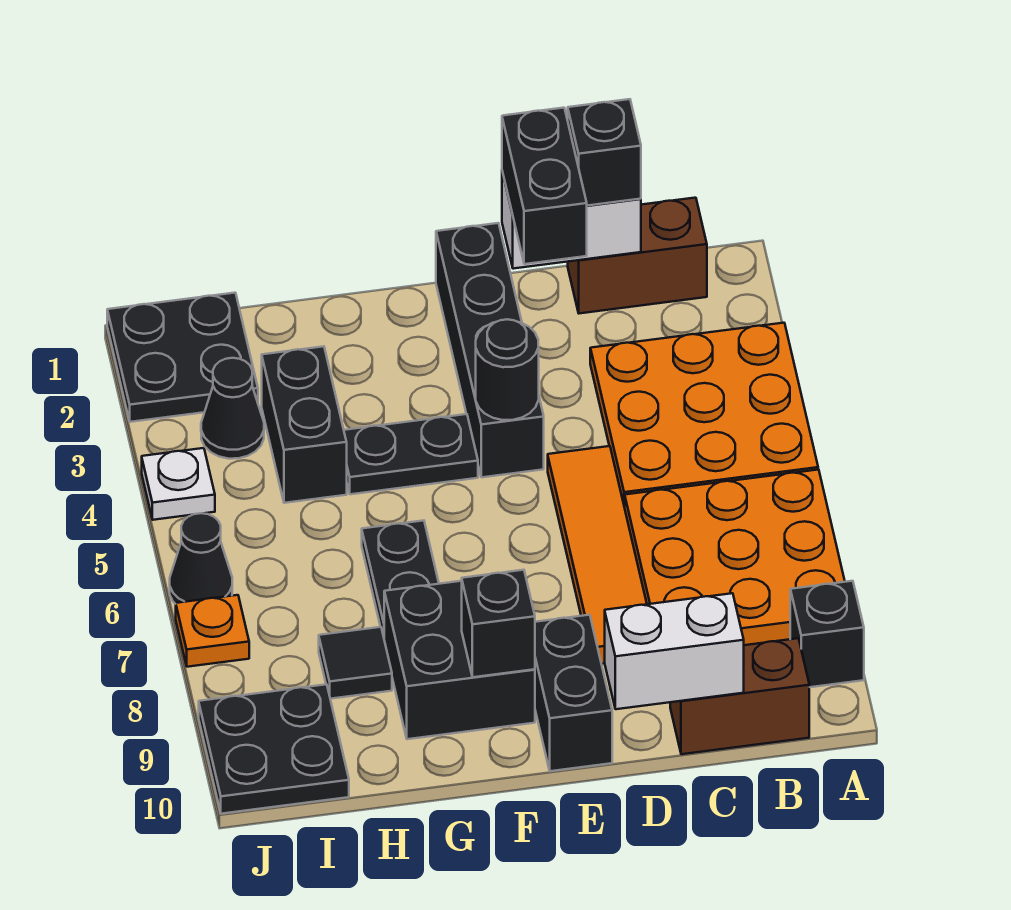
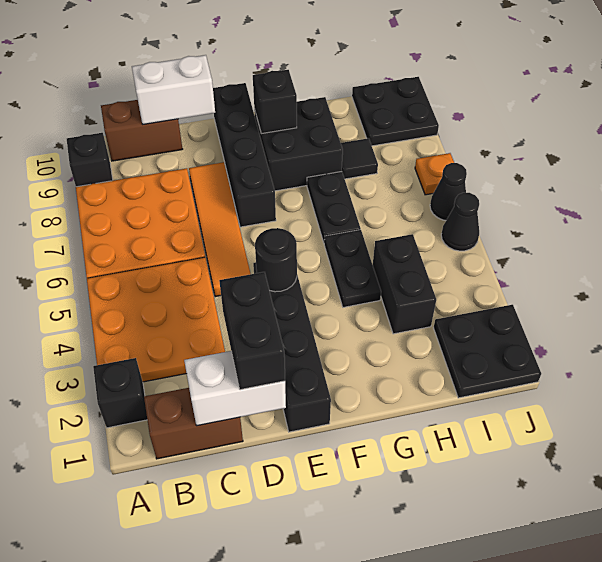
black 1x1 brick [568,99,641,206] -> black 1x1 brick moved to [93,358,147,428]
black 1x2 brick [535,615,612,771] -> black 1x4 brick [213,83,276,227]
black 1x2 plate [344,414,478,494] -> black 1x2 plate turned to [324,230,381,307]
black 1x1 cone [201,358,264,459] -> black 1x1 cone moved to [441,193,479,251]
white 1x1 plate [142,448,215,520] -> none

